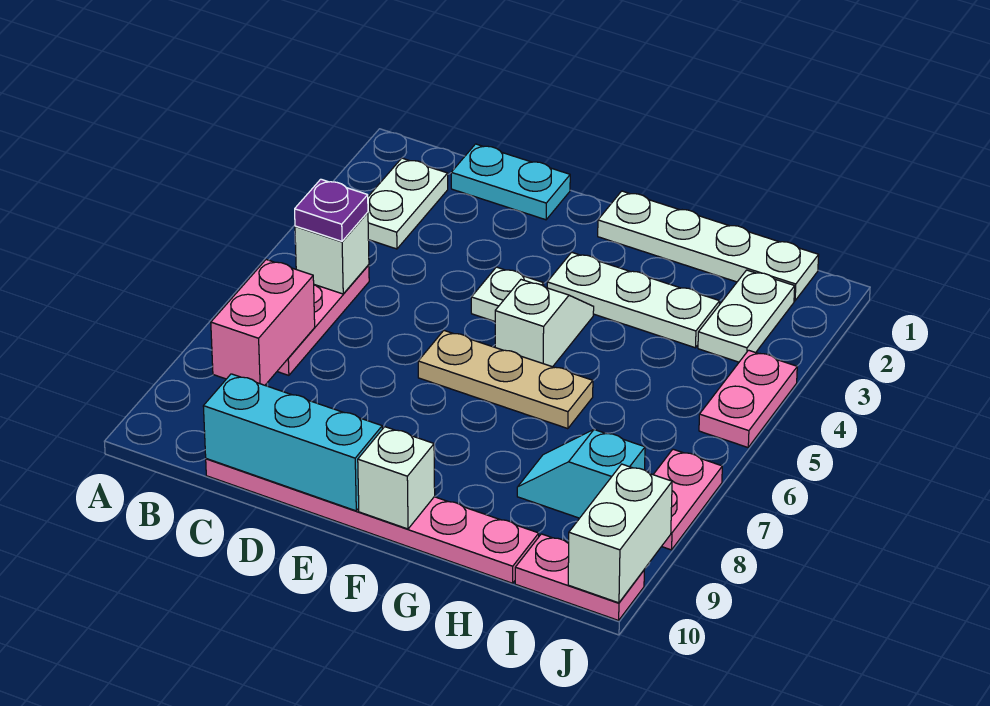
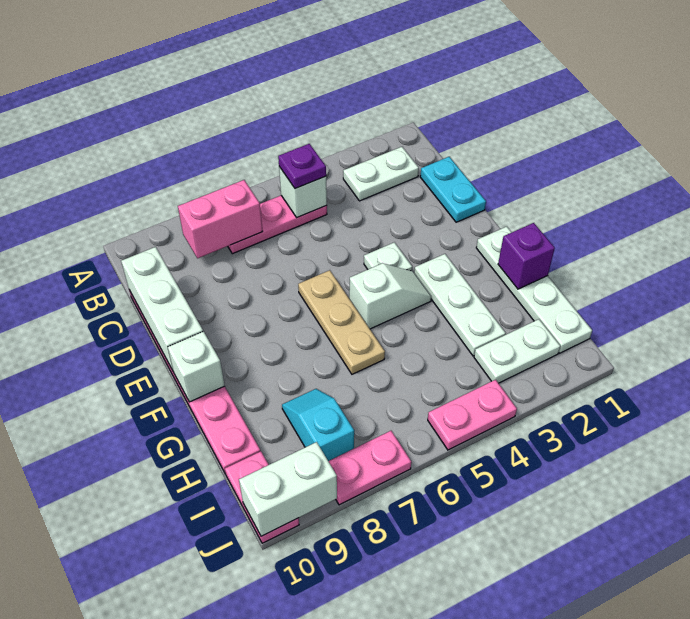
cyan 1x3 brick [203,374,382,511] -> white 1x3 brick [121,247,203,370]
none -> purple 1x1 brick [498,223,555,289]

